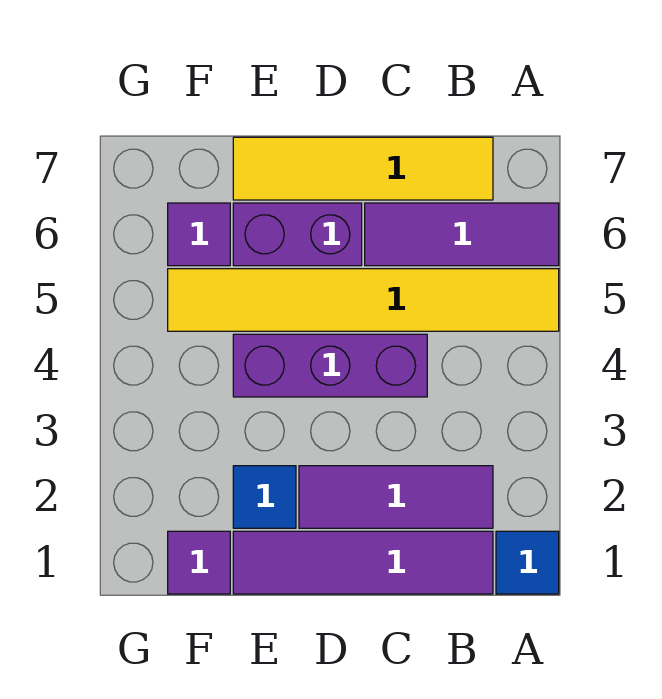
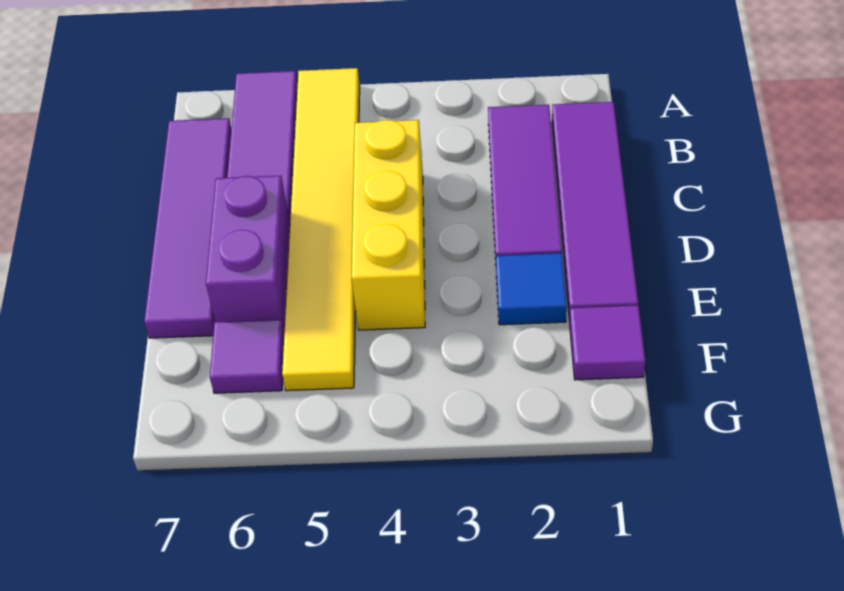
blue 1x1 tile [496,531,559,594] -> none
yellow 1x4 tile [233,137,493,200] -> purple 1x4 tile [144,118,232,338]
purple 1x3 brick [233,334,427,397] -> yellow 1x3 brick [352,120,425,330]

